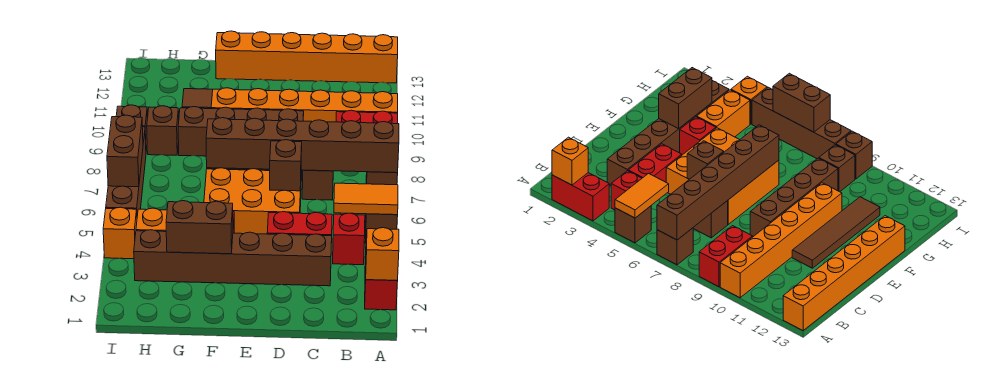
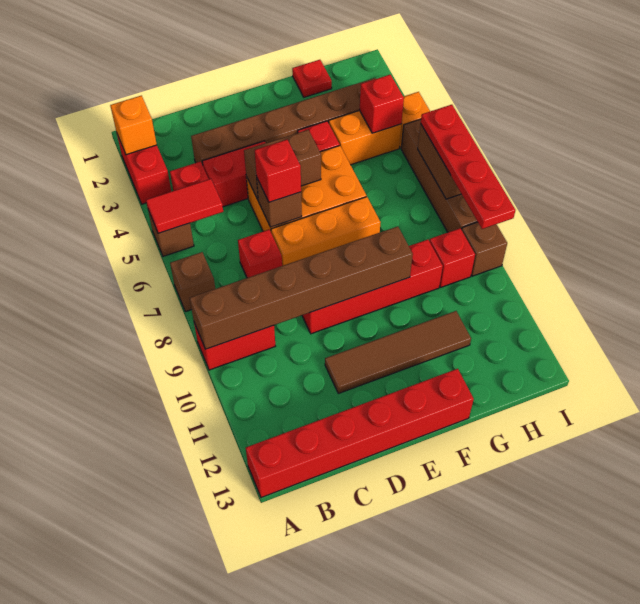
orange 1x2 tile [334,183,398,215] -> red 1x2 tile [146,179,223,233]
brown 1x6 brick [206,118,399,173] -> brown 1x6 brick moved to [190,226,413,349]
orange 1x6 brick [211,88,398,122] -> none
orange 1x6 brick [216,31,398,83] -> red 1x6 brick [246,369,474,498]
brown 1x1 brick [302,170,333,200] -> red 1x1 brick [238,230,282,278]
none -> red 1x1 brick [255,140,301,202]
brown 1x4 brick [178,107,304,156] -> red 1x4 brick [302,240,443,334]
brown 1x2 brick [166,201,233,254] -> brown 1x2 brick moved to [244,130,321,200]
none -> red 1x1 plate [292,60,332,97]
none -> red 1x1 brick [360,75,404,133]
brown 1x1 brick [147,106,179,155] -> red 1x1 brick [429,228,475,287]
none -> red 1x4 plate [421,105,515,229]

